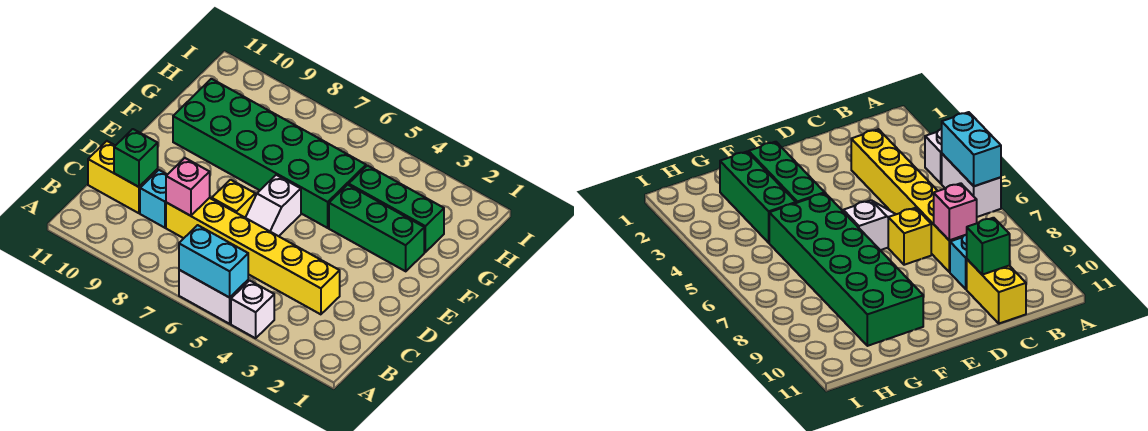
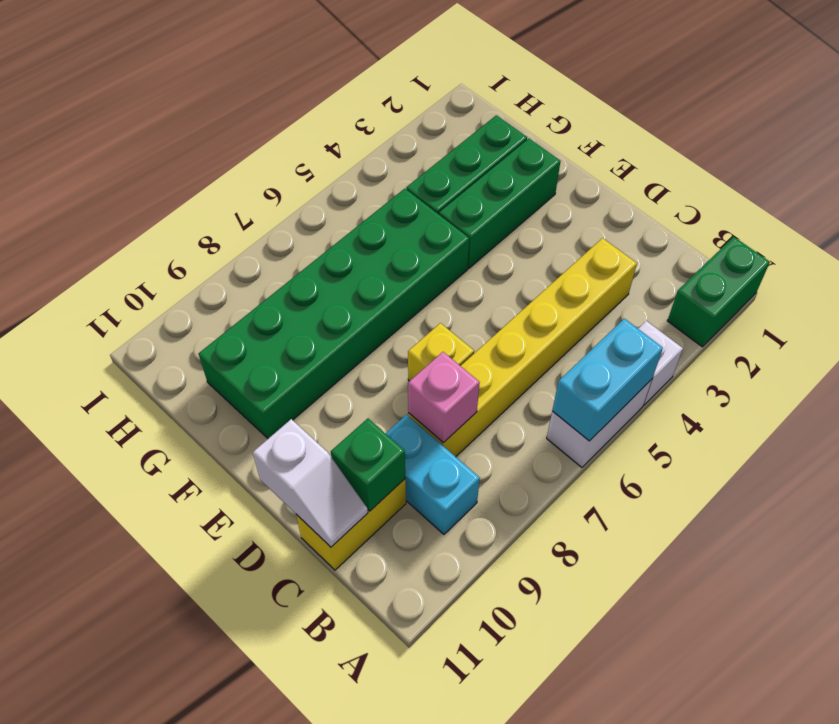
none -> green 1x2 brick [668,237,770,347]
cyan 1x1 brick [140,170,167,228] -> cyan 1x2 brick [386,415,480,534]
white 1x2 slope [245,175,301,236] -> white 1x2 slope moved to [253,419,368,547]

